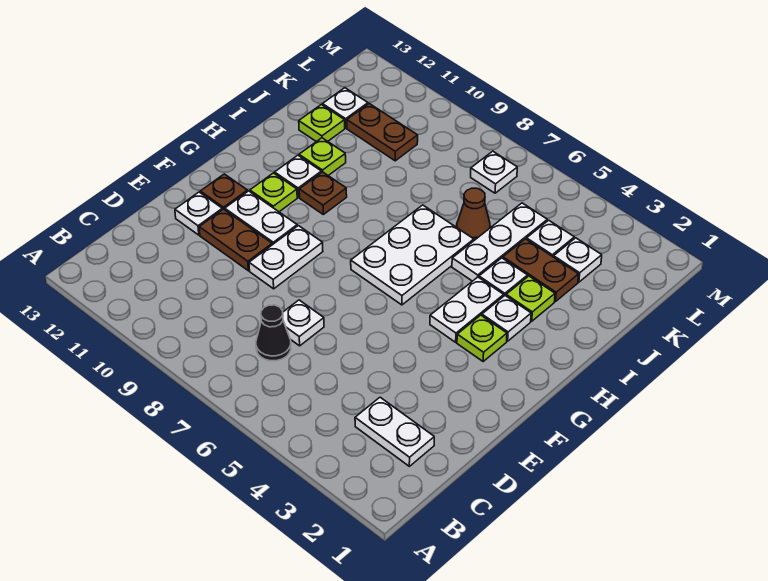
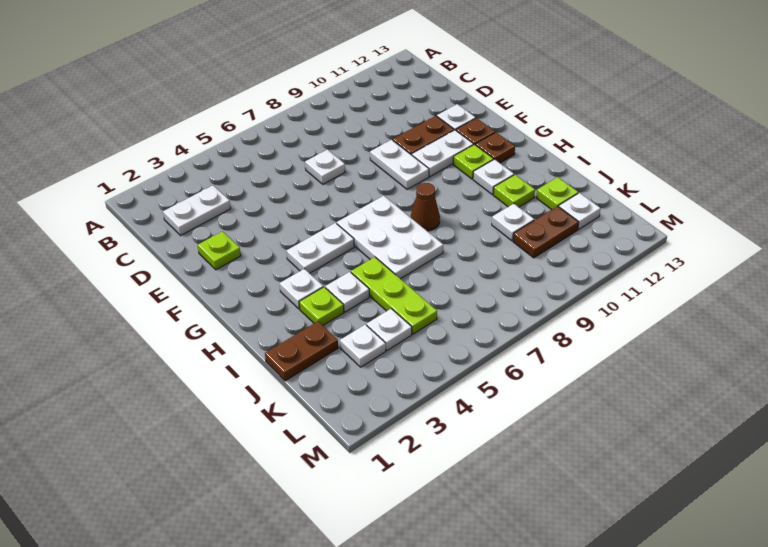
black 1x1 cone [256,305,291,361] -> none
lime 1x1 plate [457,315,507,361] -> lime 1x1 plate moved to [198,231,241,270]
white 1x2 plate [430,277,504,342] -> white 1x2 plate turned to [286,223,354,273]
brown 1x1 plate [299,172,347,214] -> brown 1x1 plate moved to [476,132,515,163]
white 1x3 plate [452,203,547,281] -> lime 1x3 plate [351,257,437,334]
brown 1x2 plate [503,239,579,302] -> brown 1x2 plate moved to [265,321,338,381]
brown 1x1 cone [457,188,490,240] -> brown 1x1 cone moved to [411,183,440,231]
white 1x1 plate [471,151,517,193] -> white 1x1 plate moved to [492,204,534,241]

